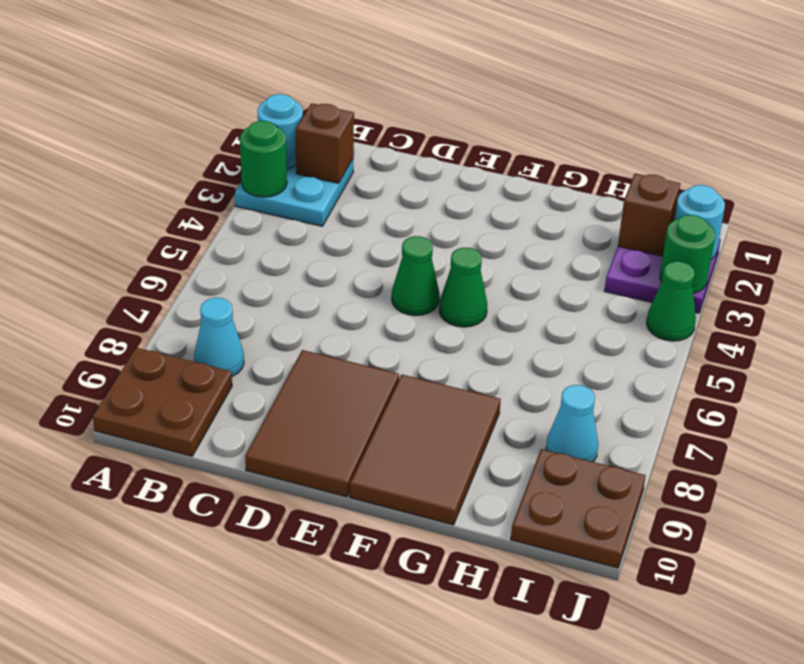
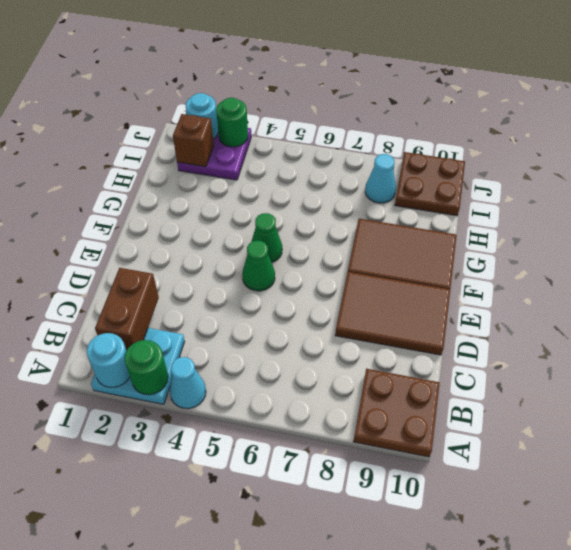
brown 1x1 brick [296,103,354,183] -> brown 1x2 brick [95,268,159,351]
cyan 1x1 cone [194,298,244,376] -> cyan 1x1 cone moved to [169,357,206,409]
green 1x1 cone [647,261,696,341] -> none

